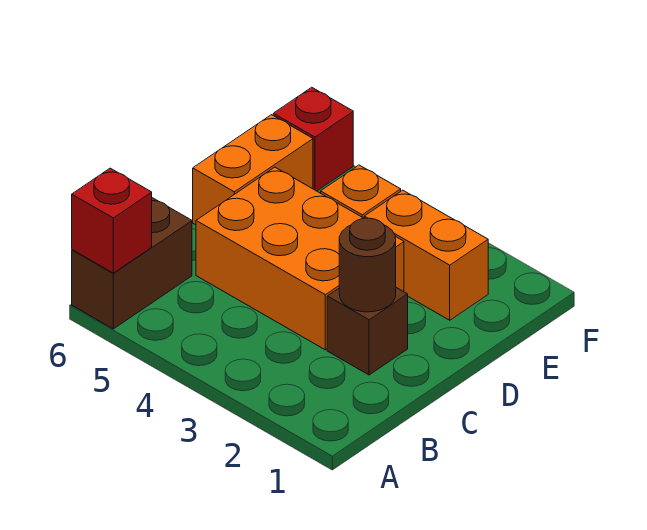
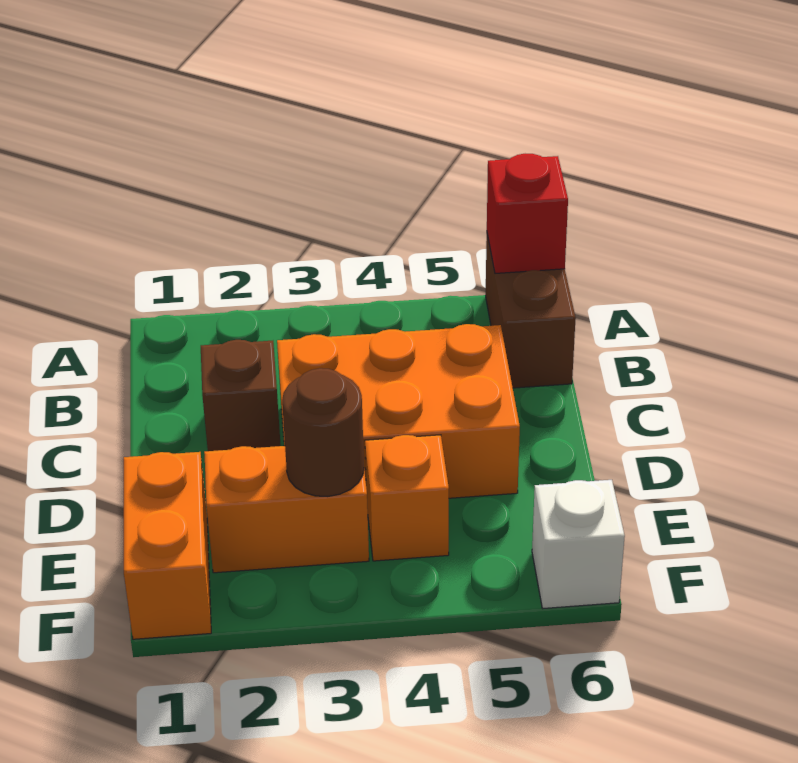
brown 1x1 round brick [339,218,396,312] -> brown 1x1 round brick moved to [282,368,364,496]
orange 1x2 brick [193,115,313,225] -> orange 1x2 brick moved to [124,452,211,639]
red 1x1 brick [273,87,353,191] -> white 1x1 brick [532,480,625,608]

